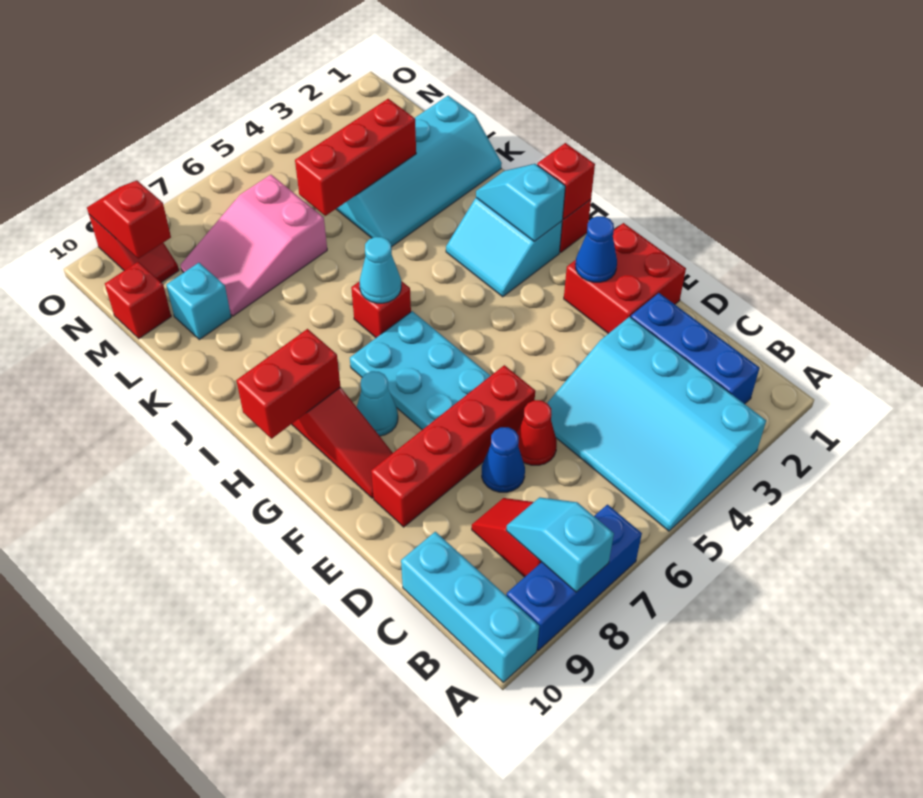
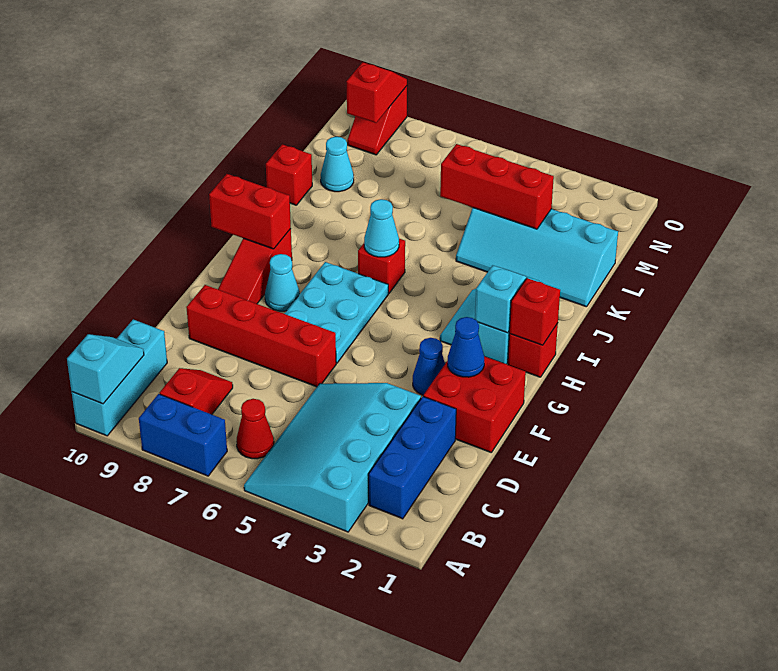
blue 1x3 brick [506,505,642,650] -> blue 1x2 brick [139,394,227,476]
cyan 1x2 slope [506,497,614,592] -> cyan 1x2 slope moved to [67,334,144,404]
red 1x1 cone [517,400,557,465] -> red 1x1 cone moved to [236,399,274,459]
blue 1x1 cone [482,427,525,492] -> blue 1x1 cone moved to [413,338,445,395]
pink 2x3 slope [181,175,327,316] -> none
cyan 1x1 brick [166,263,231,340] -> cyan 1x1 cone [321,137,354,192]
red 1x1 brick [105,262,171,339] -> red 1x1 brick moved to [266,144,312,205]

